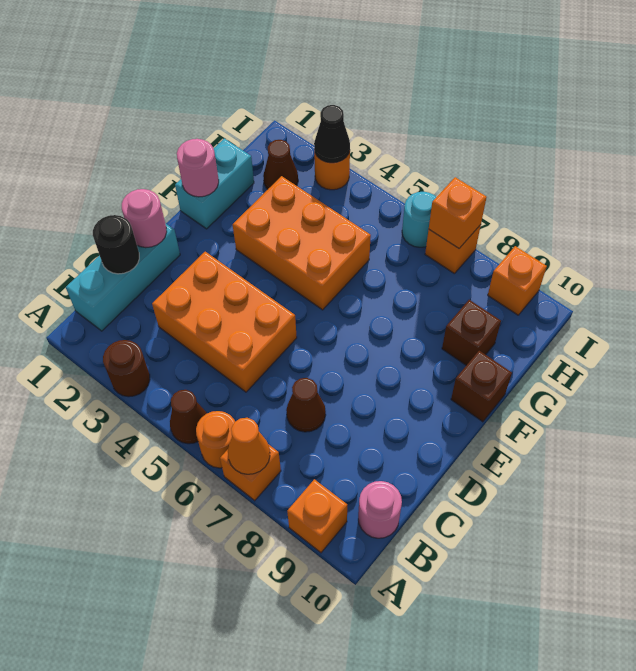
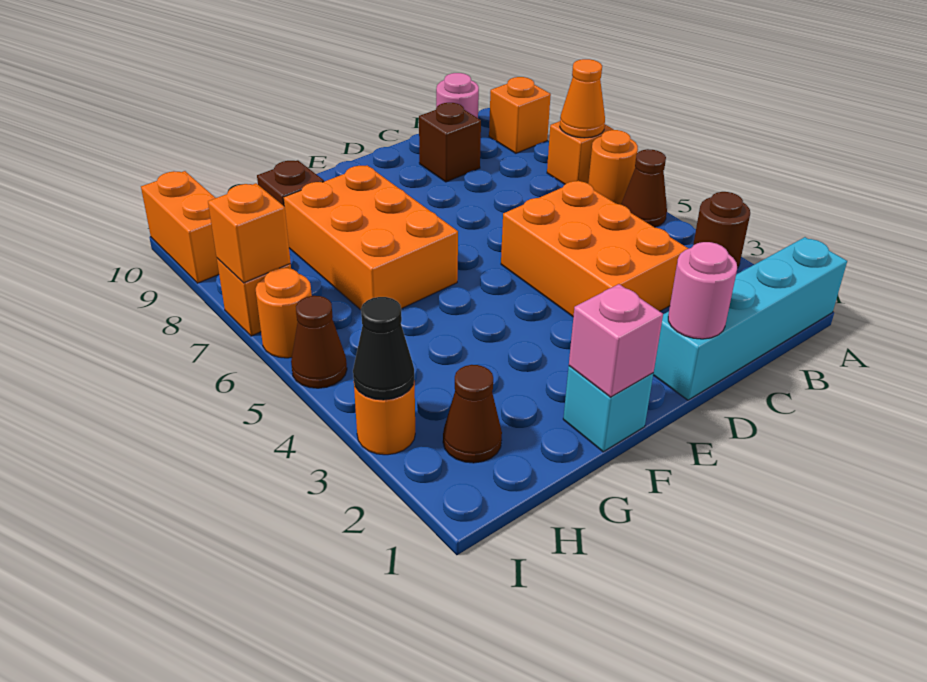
cyan 1x3 brick [66,223,180,331] -> cyan 1x4 brick [653,237,847,400]
black 1x1 round brick [93,215,139,274] -> none
brown 1x1 cone [286,378,326,432] -> brown 1x1 cone moved to [291,296,347,388]
cyan 1x2 brick [175,138,254,229] -> cyan 1x1 brick [563,366,653,452]
pink 1x1 round brick [177,139,219,197] -> pink 1x1 brick [569,284,663,397]
orange 2x3 brick [233,176,371,310] -> orange 2x3 brick moved to [284,165,458,310]
brown 1x1 brick [451,351,512,422] -> brown 1x1 brick moved to [419,103,481,182]
cyan 1x1 round brick [402,192,436,247] -> orange 1x1 round brick [256,268,312,358]
orange 1x1 brick [488,246,547,315] -> orange 1x2 brick [141,171,219,283]

